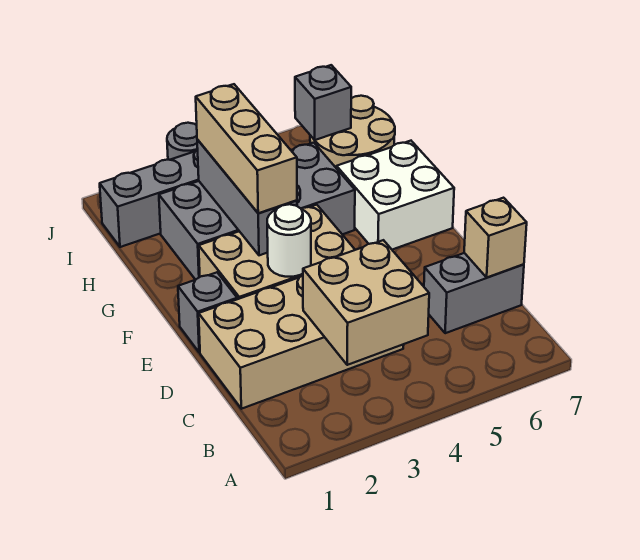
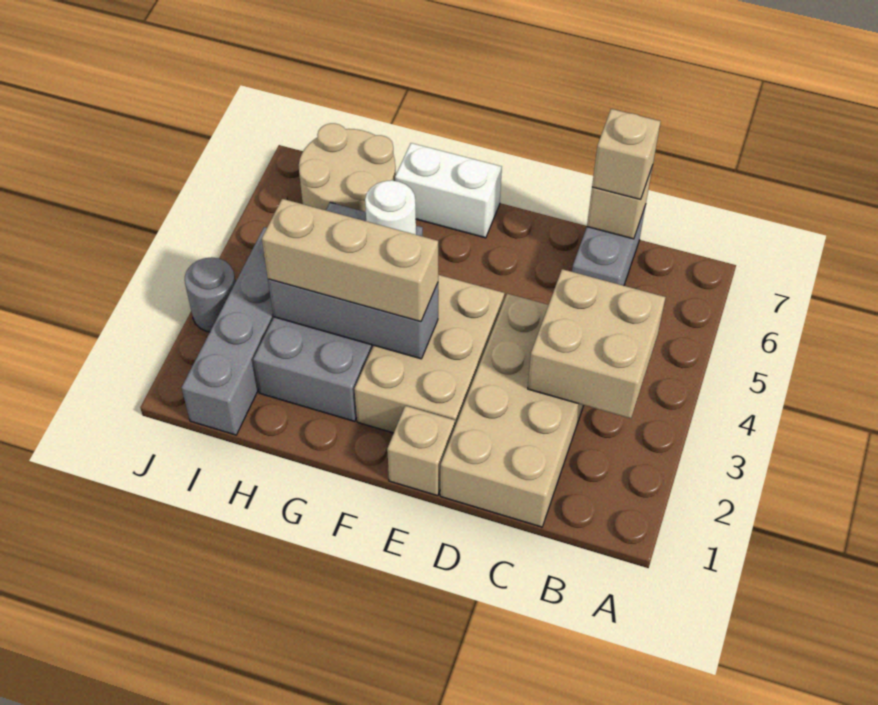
none -> tan 1x1 brick [592,109,661,199]
grey 1x1 brick [178,272,237,352] -> tan 1x1 brick [387,406,455,496]
white 1x1 round brick [267,204,311,277] -> white 1x1 round brick moved to [365,180,416,235]
white 2x2 brick [337,141,454,250] -> white 1x2 brick [395,143,502,238]
grey 1x1 brick [295,65,351,140] -> none

